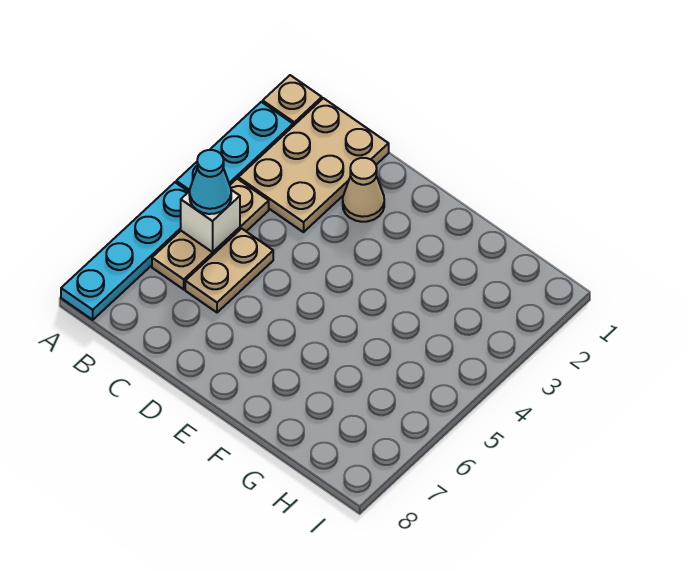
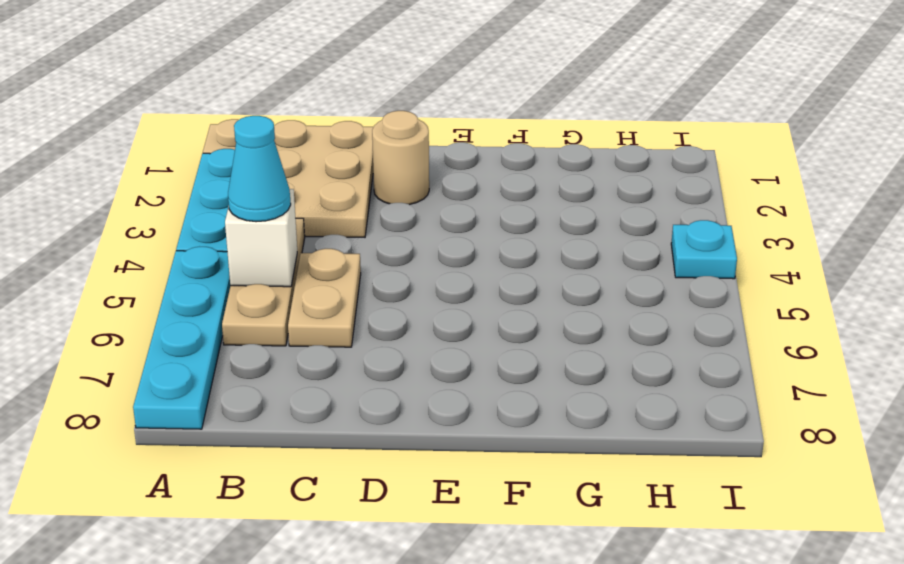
tan 1x1 cone [343,158,384,222] -> tan 1x1 round brick [372,111,429,205]
none -> cyan 1x1 plate [671,220,737,279]

